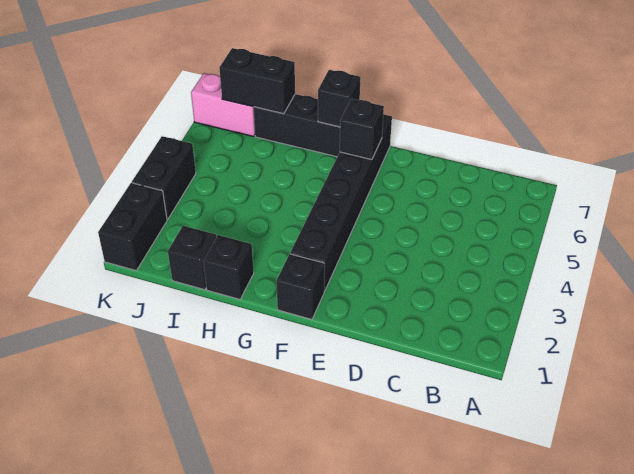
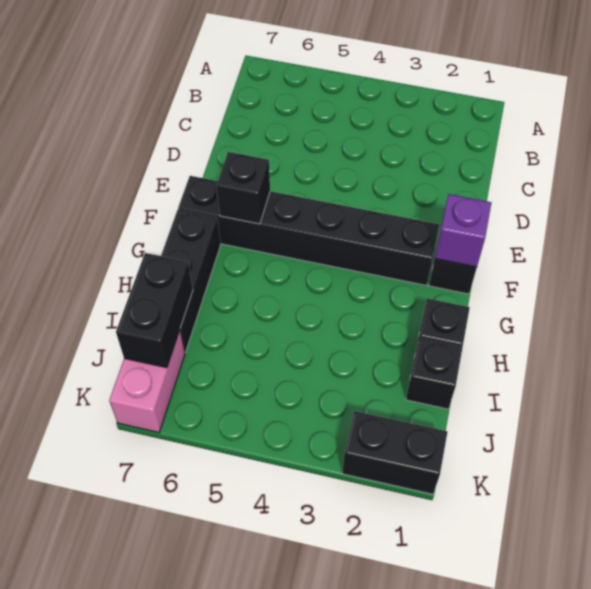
none -> purple 1x1 brick [435,194,491,267]
black 1x1 brick [318,70,361,127] -> none
black 1x2 brick [132,136,196,219] -> none

